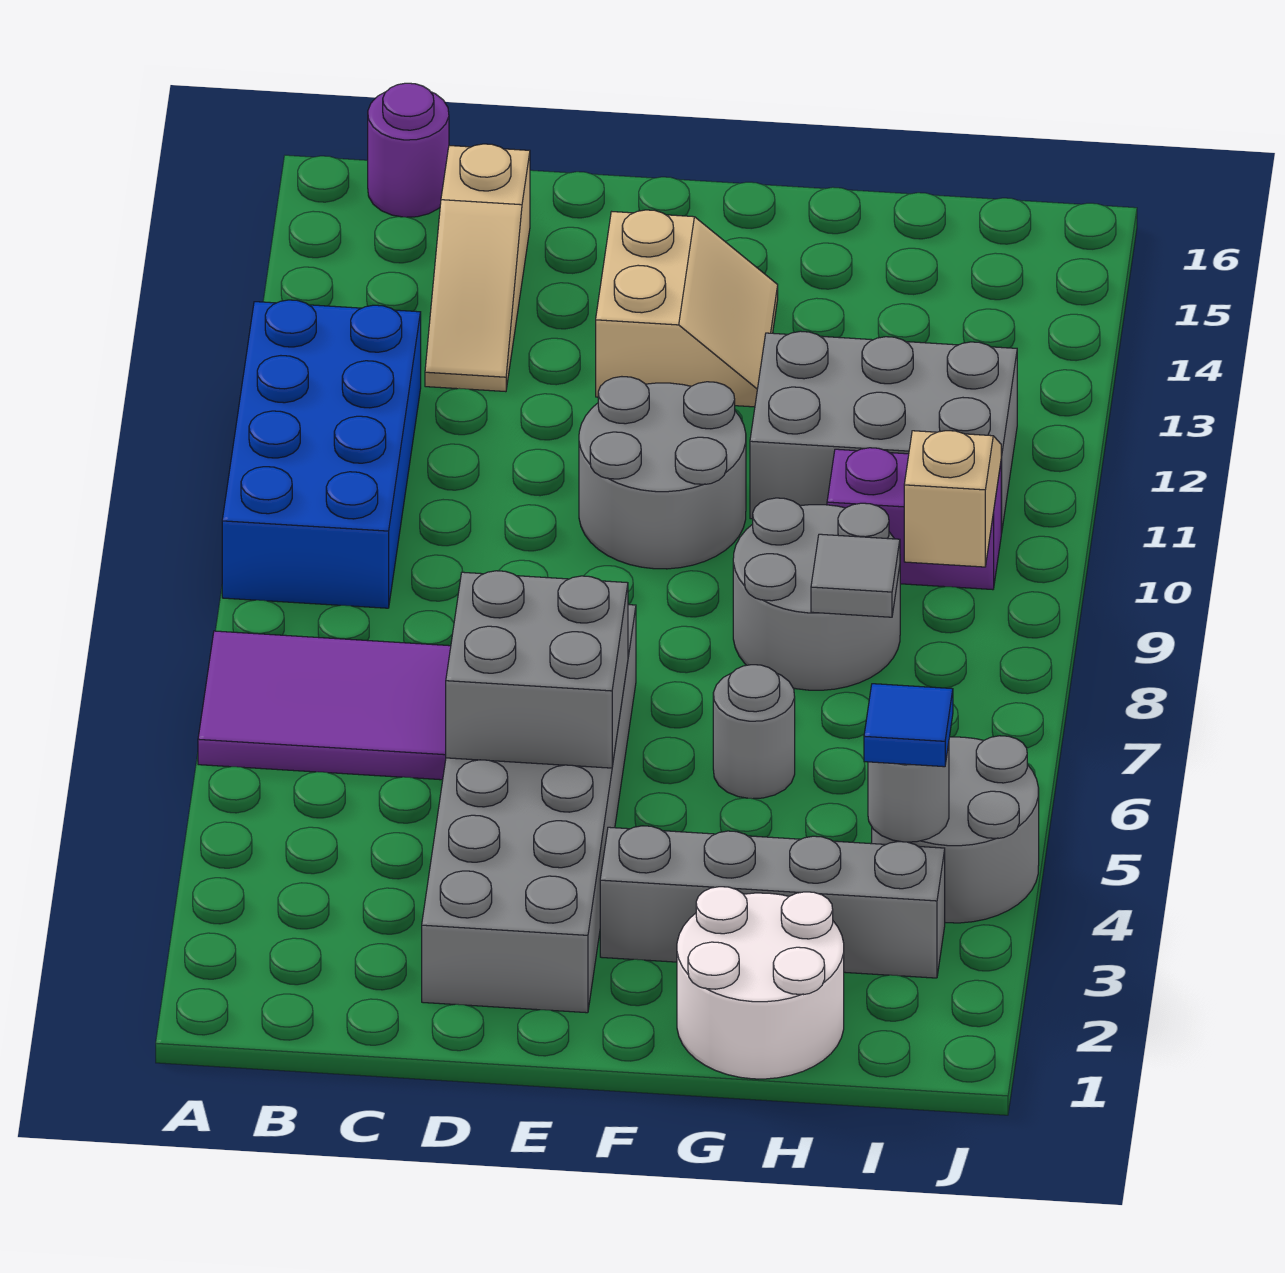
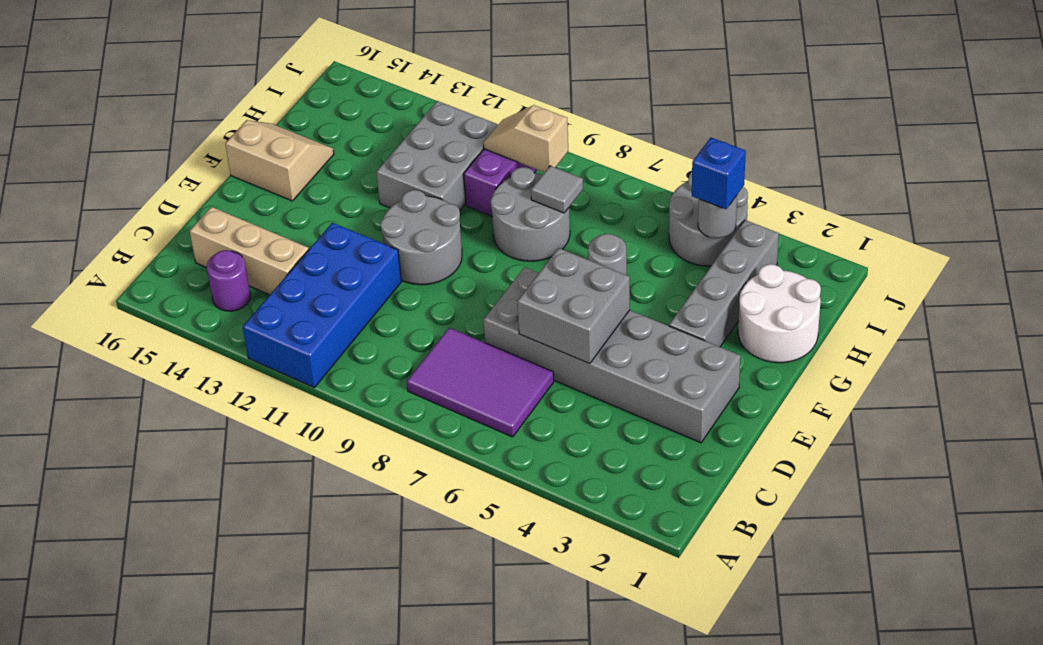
purple 2x3 tile [198,631,451,780] -> purple 2x3 tile turned to [407,328,554,437]
blue 2x4 brick [222,300,421,608] -> blue 2x4 brick turned to [243,223,401,388]
purple 1x1 round brick [368,83,449,217] -> purple 1x1 round brick moved to [207,250,251,311]
tan 1x3 slope [425,144,530,392] -> tan 1x3 brick [190,207,309,295]
tan 2x2 slope [596,210,778,407] -> tan 2x2 slope moved to [225,120,334,201]
blue 1x1 tile [864,684,953,767] -> blue 1x1 brick [692,138,746,209]

